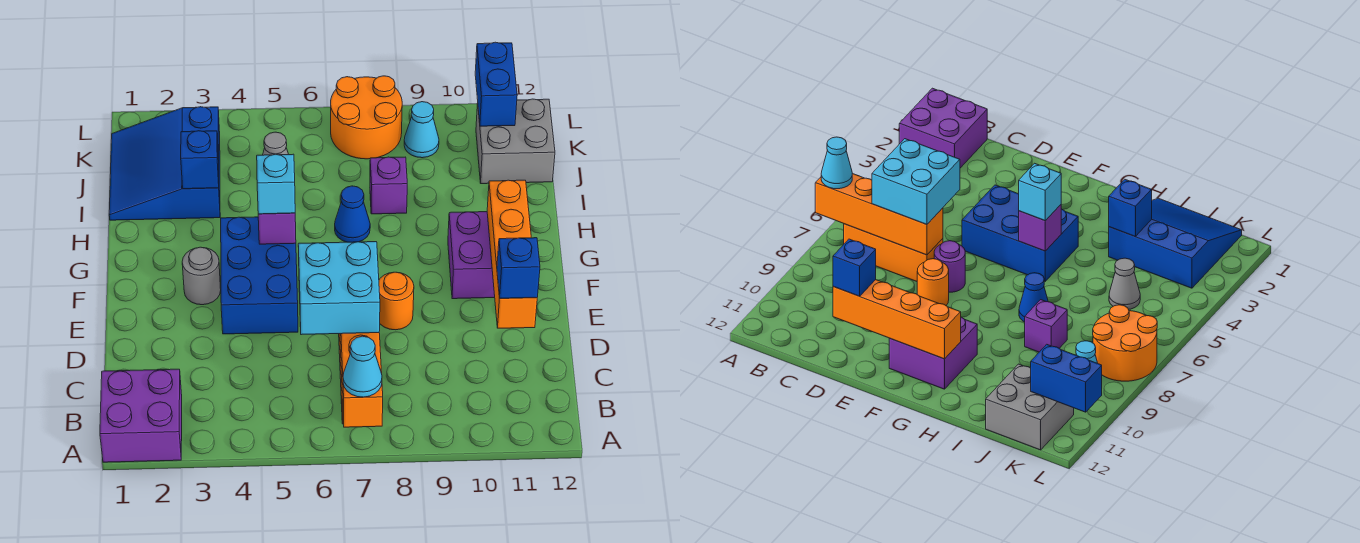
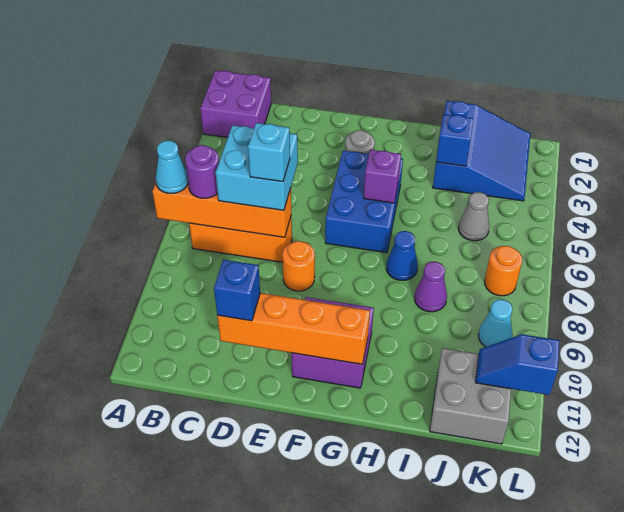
blue 2x3 brick [221,217,298,334] -> blue 2x3 brick turned to [325,151,403,253]
purple 1x1 round brick [934,241,965,292] -> purple 1x1 round brick moved to [185,145,219,198]
cyan 1x1 brick [257,154,295,214] -> cyan 1x1 brick moved to [248,123,290,182]
blue 3x3 slope [109,107,220,220] -> blue 3x3 slope turned to [433,101,530,201]
purple 1x1 brick [370,157,407,214] -> purple 1x1 cone [414,262,447,312]
orange 2x2 round brick [331,76,402,159] -> orange 1x1 round brick [485,246,522,296]
blue 1x2 brick [475,42,517,126] -> blue 1x2 slope [476,334,559,395]

